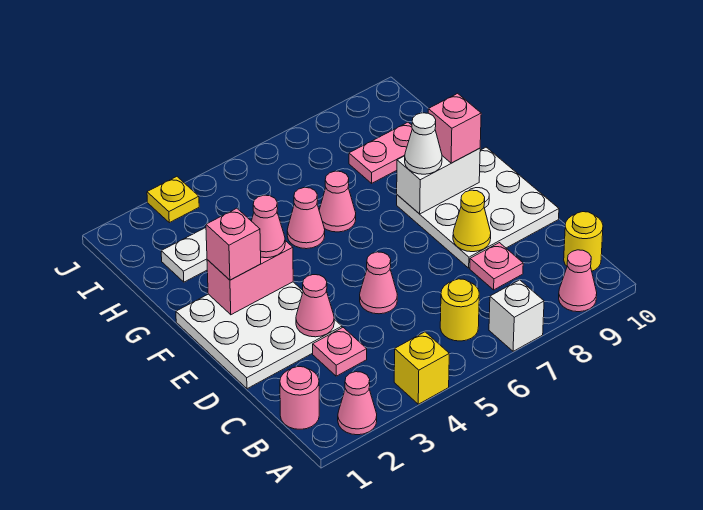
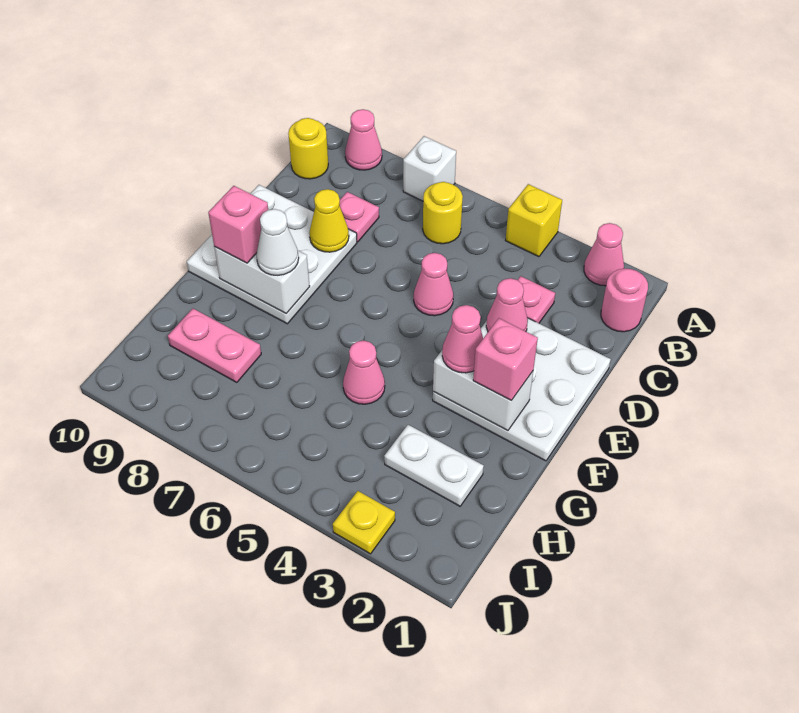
pink 1x2 brick [207,241,293,315] -> white 1x2 brick [433,351,533,431]
pink 1x1 cone [319,171,356,232] -> none

